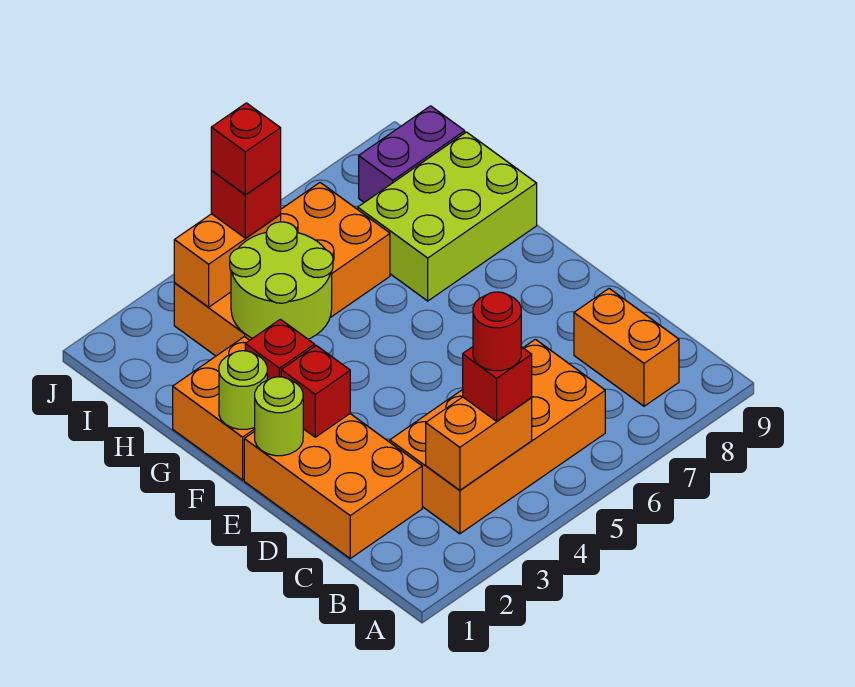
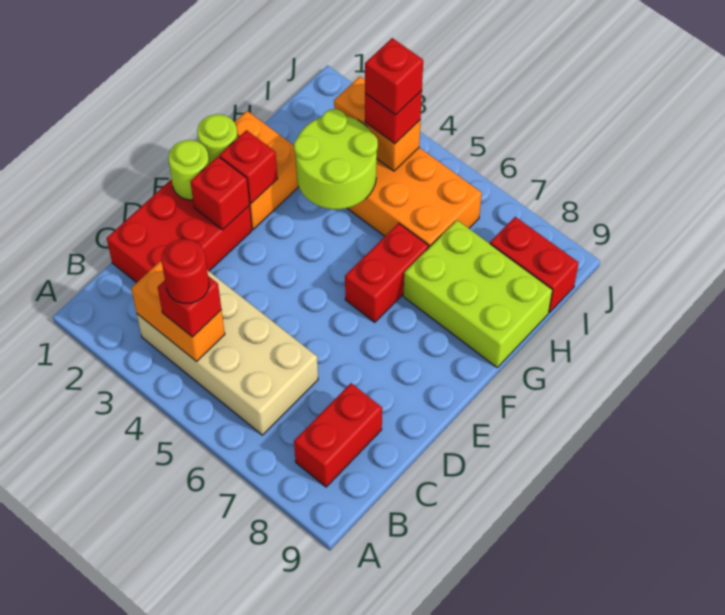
orange 2x4 brick [390,339,605,534] -> tan 2x4 brick [137,270,318,435]
orange 1x2 brick [574,289,679,406] -> red 1x2 brick [294,383,382,487]
orange 2x3 brick [244,414,422,558] -> red 2x3 brick [107,179,252,283]
none -> red 1x2 brick [345,223,429,322]
purple 1x2 brick [359,106,465,202] -> red 1x2 brick [490,217,579,312]

